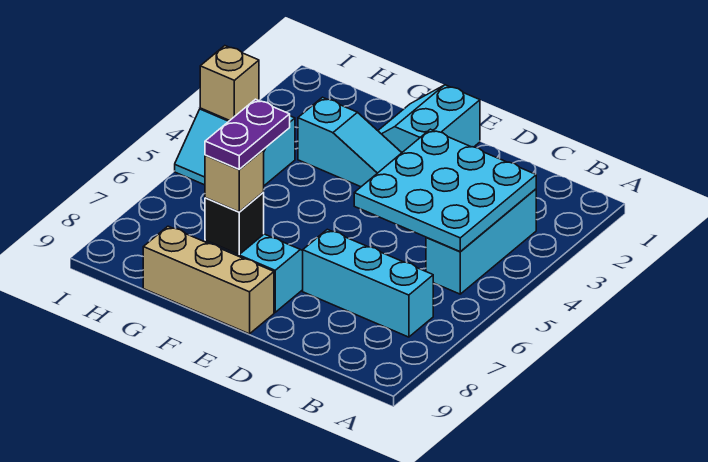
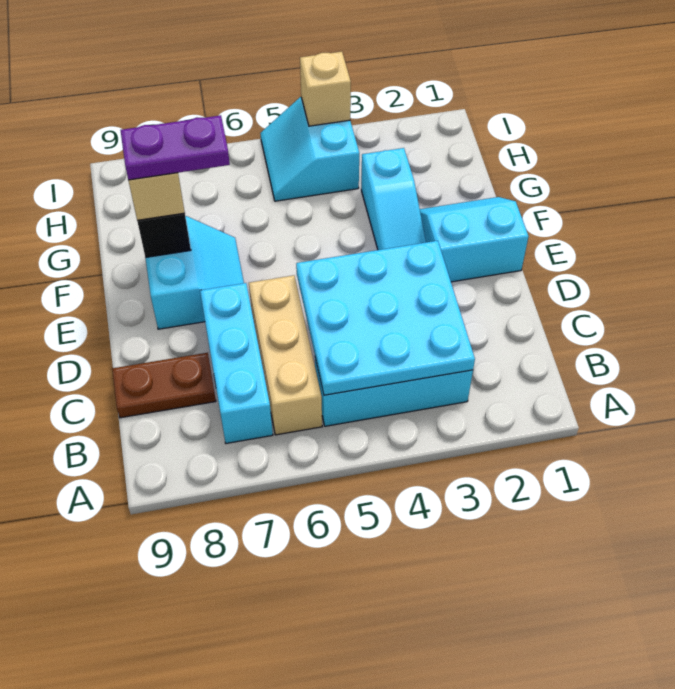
none -> brown 1x2 plate [112,353,216,418]
tan 1x3 brick [143,226,274,334] -> tan 1x3 brick moved to [249,275,322,435]

